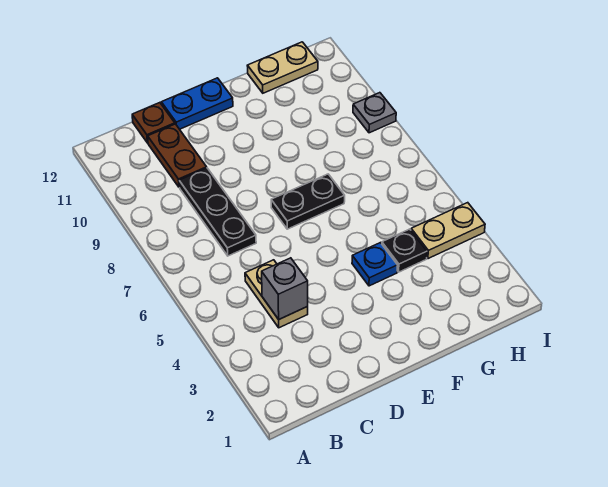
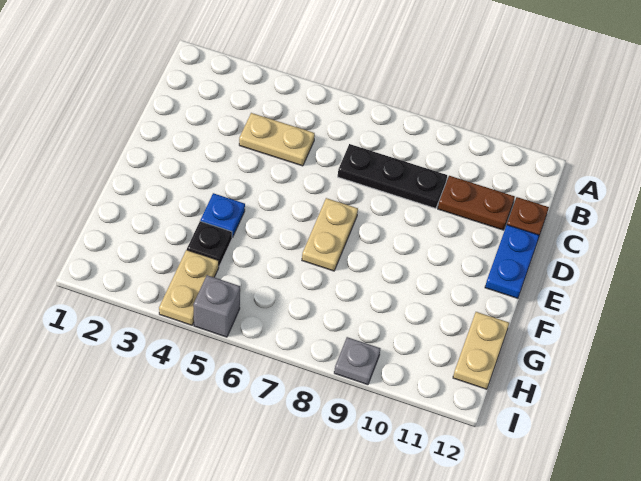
grey 1x1 brick [262,258,308,319] -> grey 1x1 brick moved to [193,275,240,337]
black 1x2 plate [271,174,345,229] -> tan 1x2 plate [302,198,358,271]

